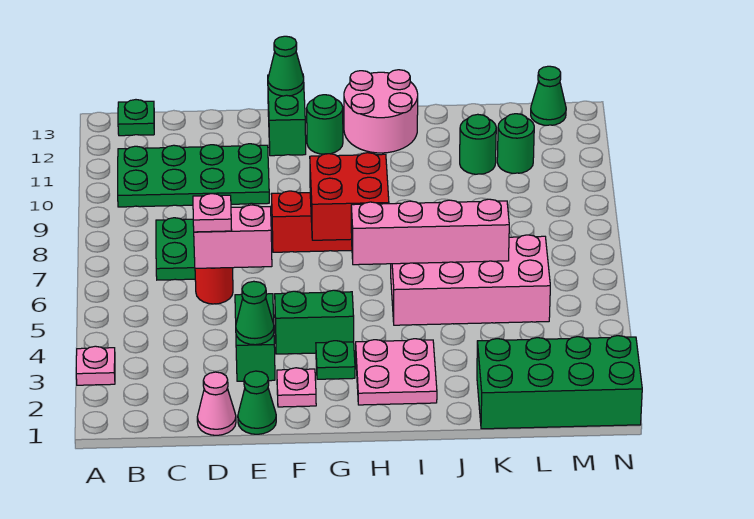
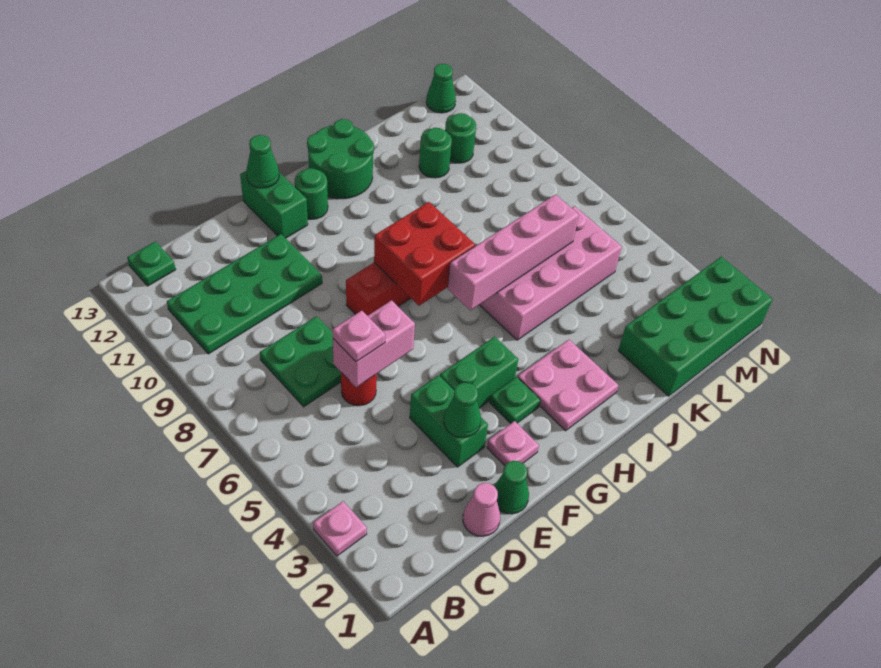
pink 2x2 round brick [344,70,418,153] -> green 2x2 round brick [307,119,374,199]

